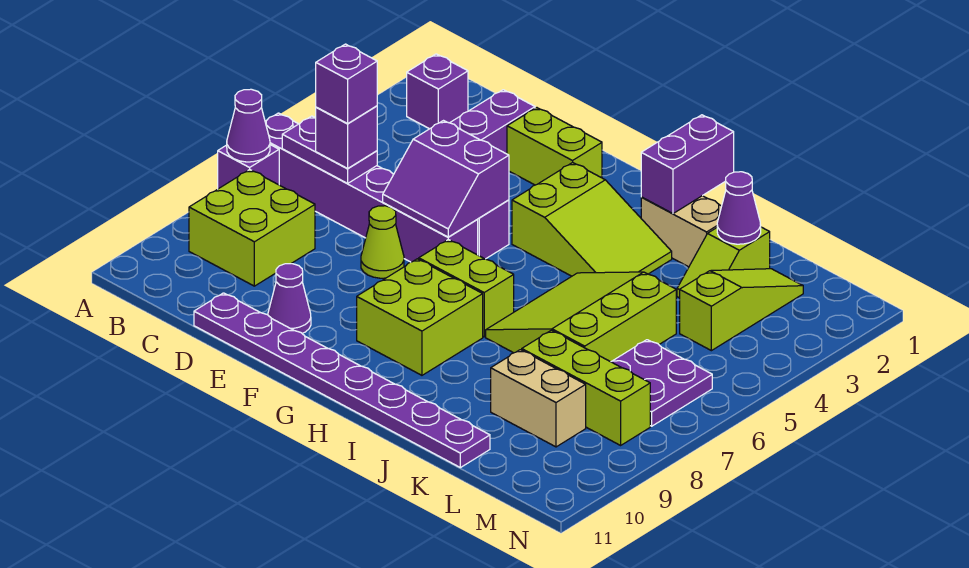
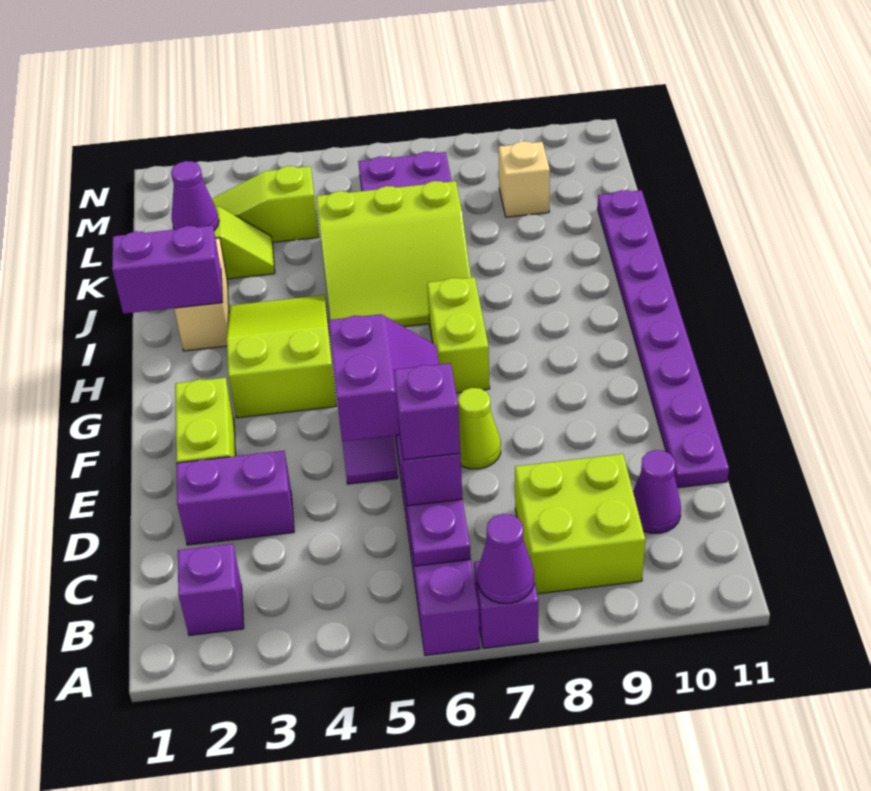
purple 1x1 cone [268,264,311,333] -> purple 1x1 cone moved to [633,450,681,533]
lime 2x2 brick [357,259,483,375] -> none
lime 1x3 brick [522,330,650,445] -> none
tan 1x2 brick [491,350,586,447] -> tan 1x1 brick [499,141,550,217]

